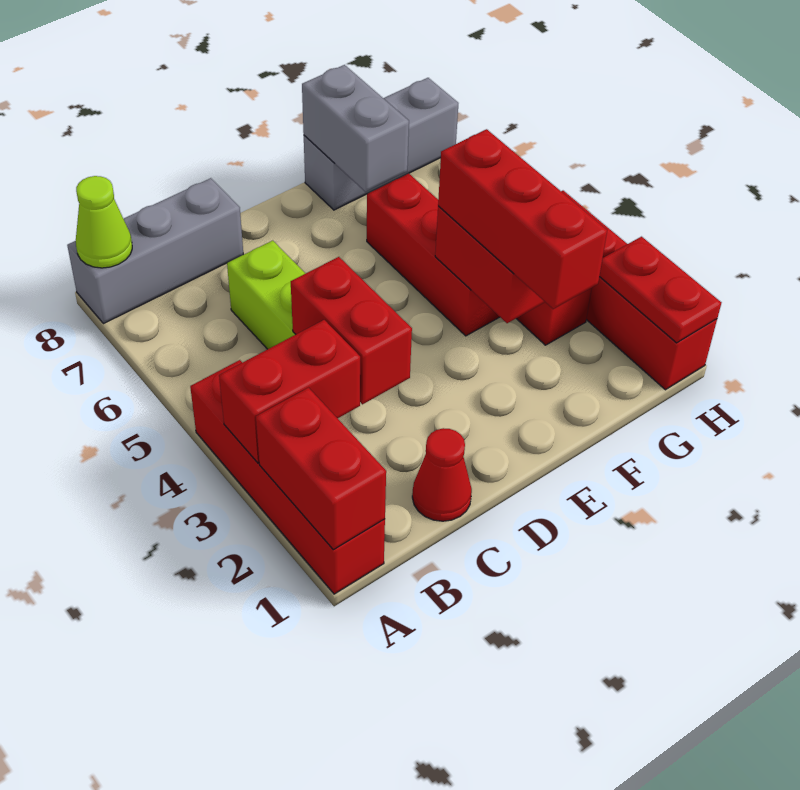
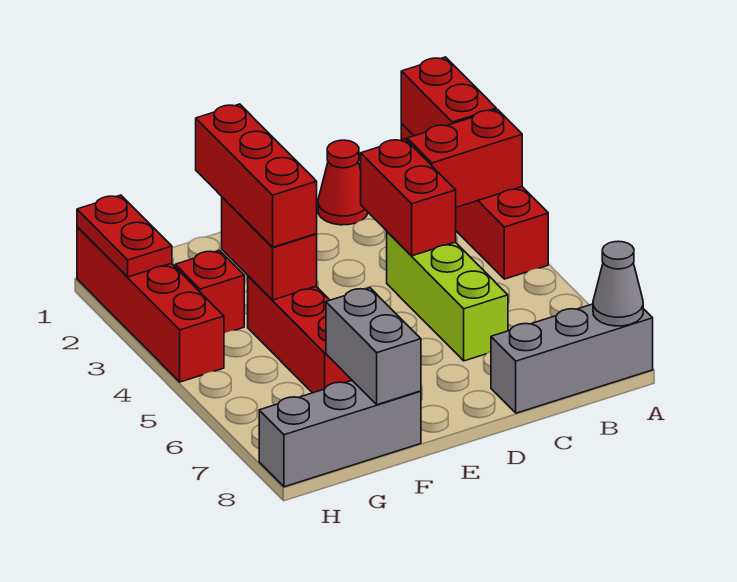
lime 1x1 cone [76,176,132,268] -> grey 1x1 cone [593,241,643,326]

